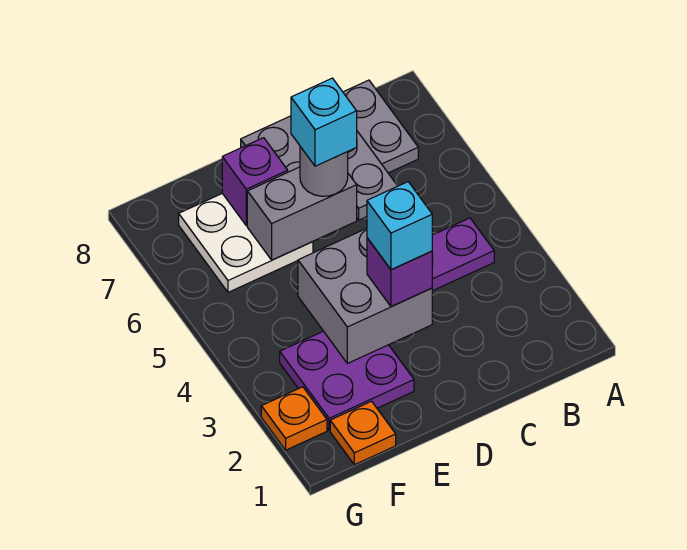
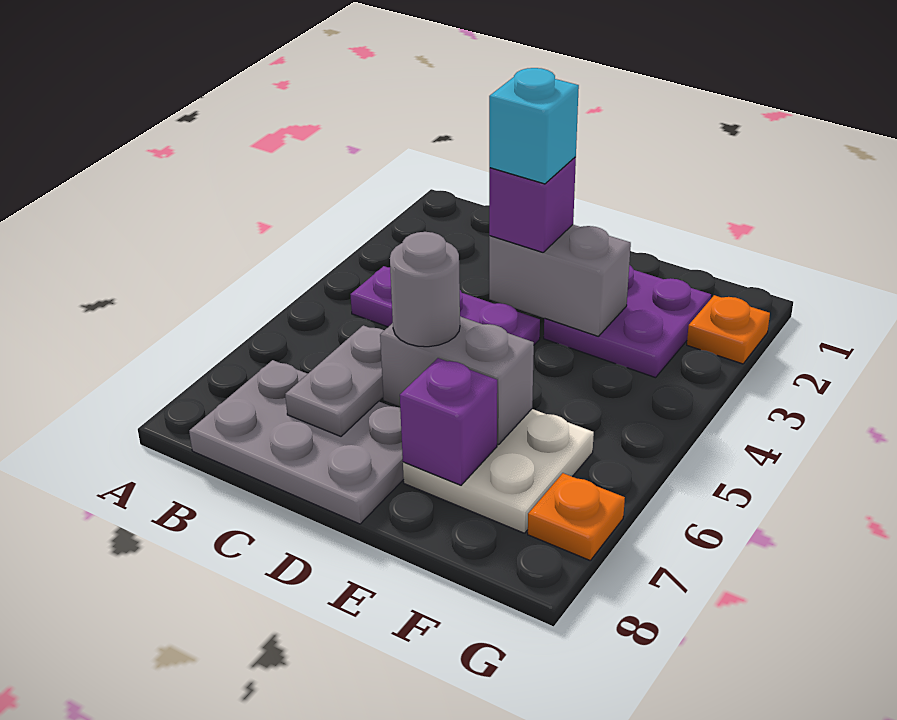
grey 2x2 brick [298,228,432,363] -> grey 1x2 brick [489,225,631,336]
cyan 1x1 brick [291,78,357,166] -> none
orange 1x1 plate [330,401,396,465] -> orange 1x1 plate moved to [528,473,625,560]

